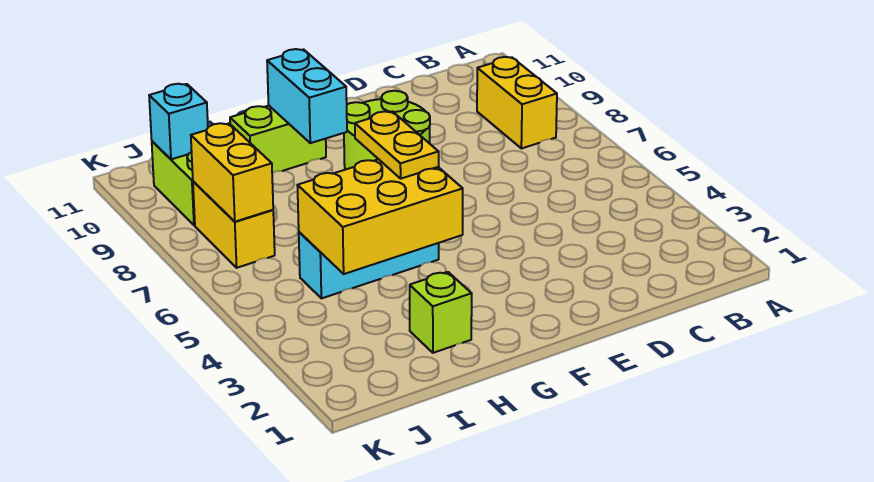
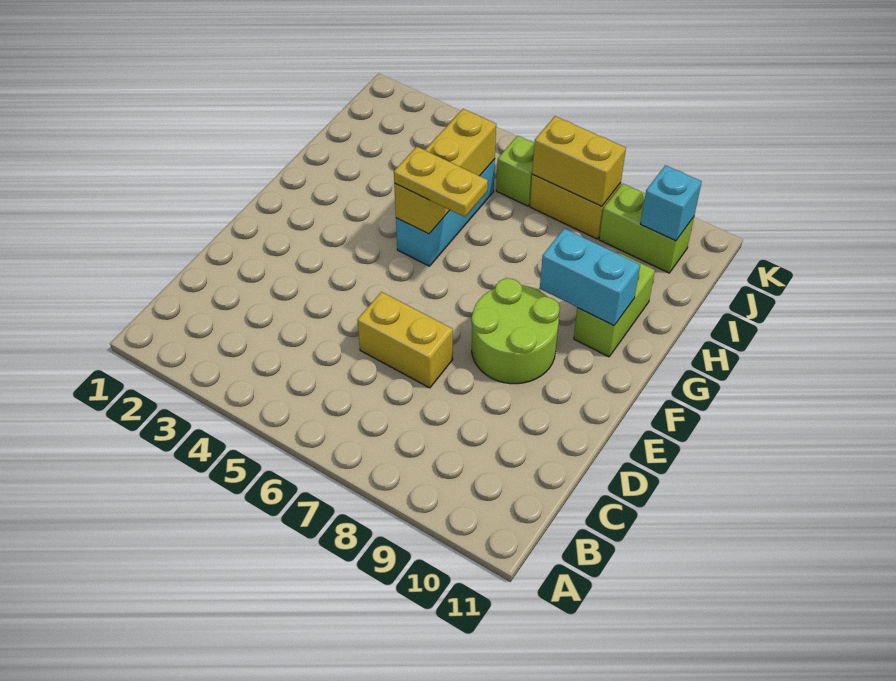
yellow 1x2 brick [477,57,557,148] -> yellow 1x2 brick moved to [357,292,453,388]
yellow 2x3 brick [297,159,463,274] -> yellow 1x3 brick [394,109,496,234]
lime 1x1 brick [410,272,472,353] -> lime 1x1 brick moved to [496,136,534,206]

